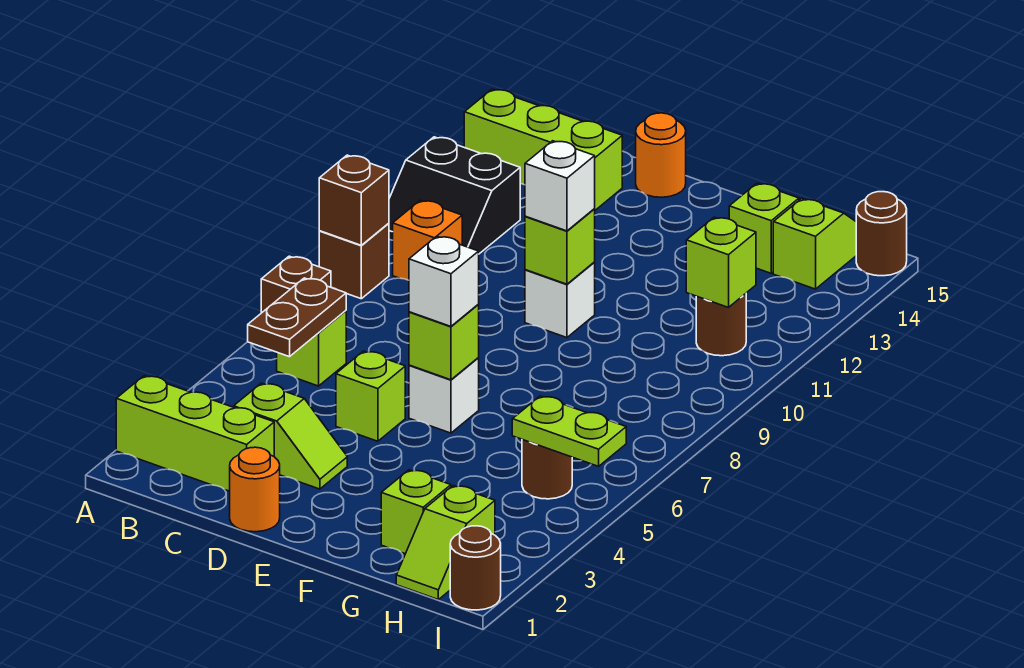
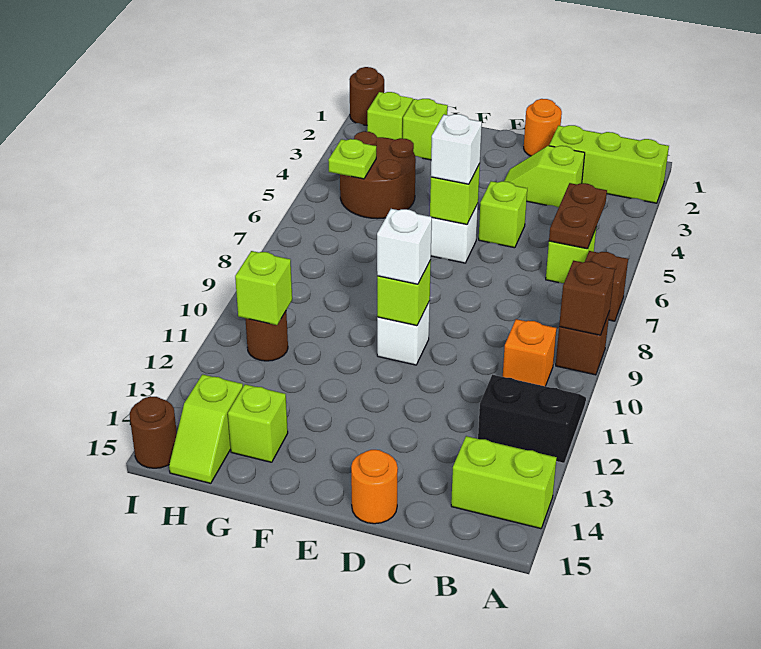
lime 1x3 brick [464,89,622,210] -> lime 1x2 brick [451,436,557,529]
brown 1x1 round brick [522,440,572,499] -> brown 2x2 round brick [340,131,416,219]
lime 1x2 plate [512,396,626,466] -> lime 1x1 plate [328,139,376,179]

